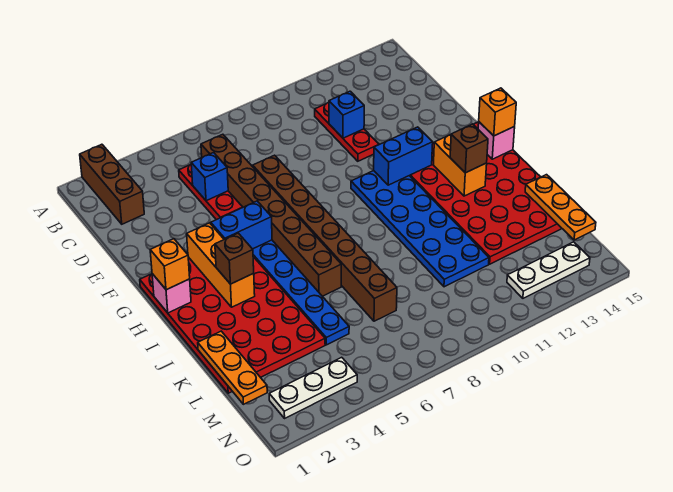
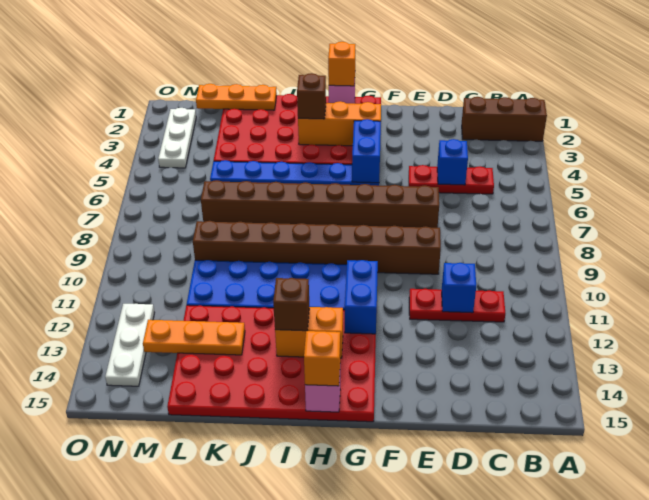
brown 1x8 brick [201,134,341,296] -> brown 1x8 brick moved to [193,221,441,274]
orange 1x3 plate [525,175,596,240] -> orange 1x3 plate moved to [143,320,245,355]

